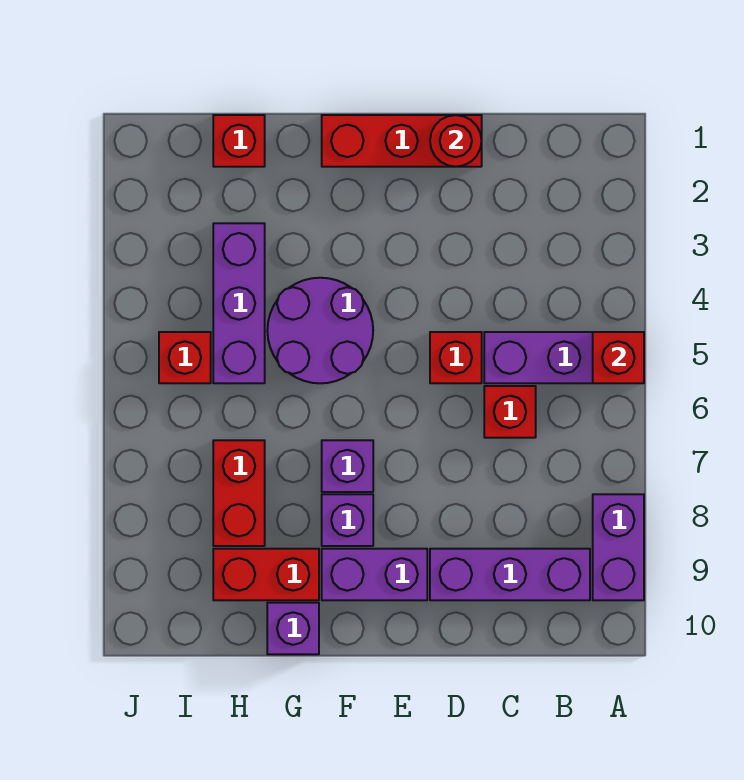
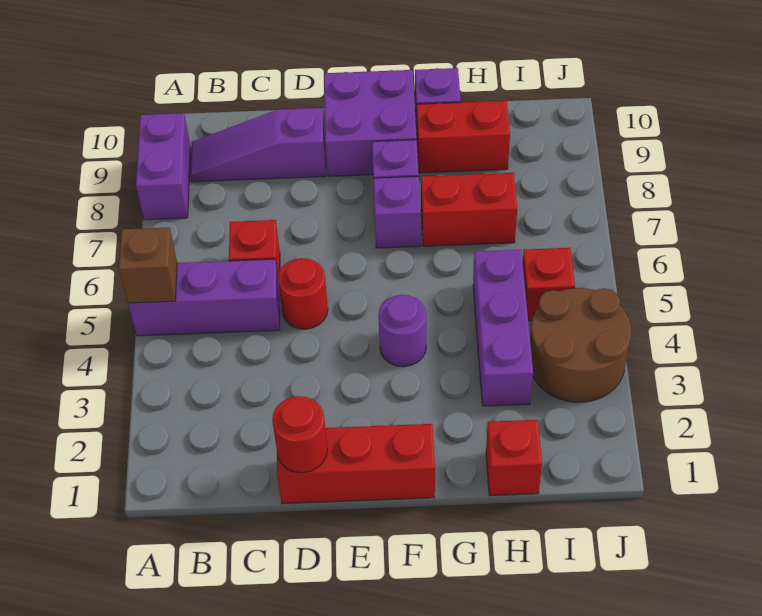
red 1x1 brick [593,332,644,383] -> brown 1x1 brick [119,228,177,303]
purple 1x3 brick [430,549,590,600] -> purple 1x3 slope [190,108,326,182]
red 1x1 brick [430,332,482,383] -> red 1x1 round brick [278,258,328,329]
purple 1x2 brick [322,549,427,600] -> purple 2x2 brick [324,70,417,176]
purple 2x2 round brick [267,278,373,383] -> purple 1x1 round brick [378,295,426,367]
red 1x2 brick [213,440,265,546] -> red 1x2 brick turned to [421,173,517,246]
none -> brown 2x2 round brick [530,288,631,402]

